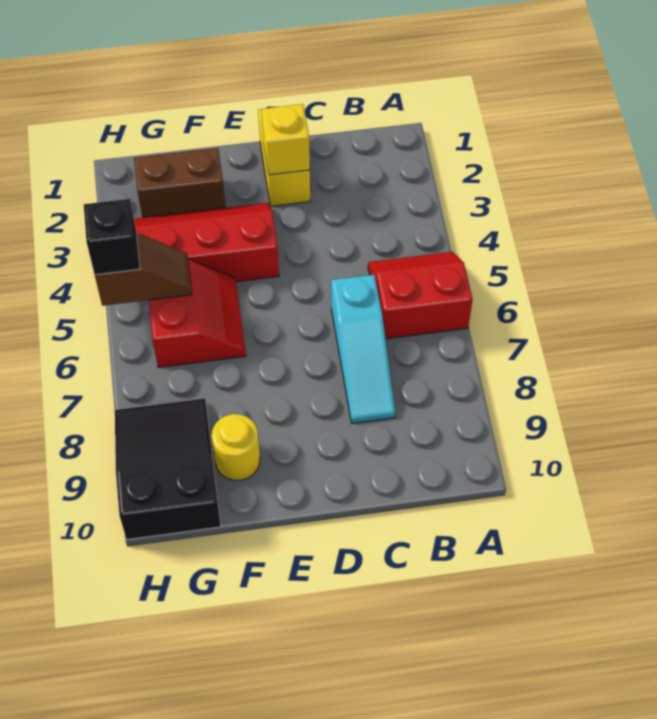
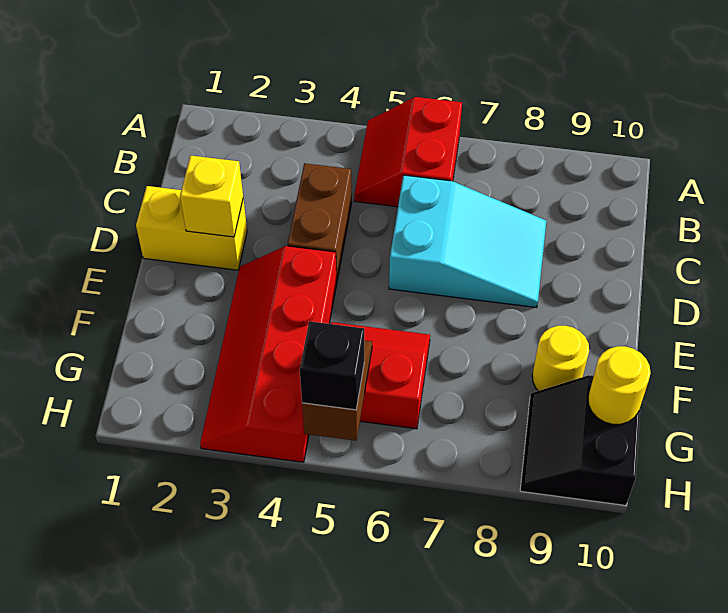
cyan 1x3 slope [331,275,395,423] -> cyan 2x3 slope [389,175,546,308]
brown 1x2 brick [134,148,226,217] -> brown 1x2 brick moved to [288,163,352,281]
black 2x3 slope [115,398,221,539] -> black 2x2 slope [520,375,640,505]
none -> yellow 1x1 round brick [588,346,651,424]

